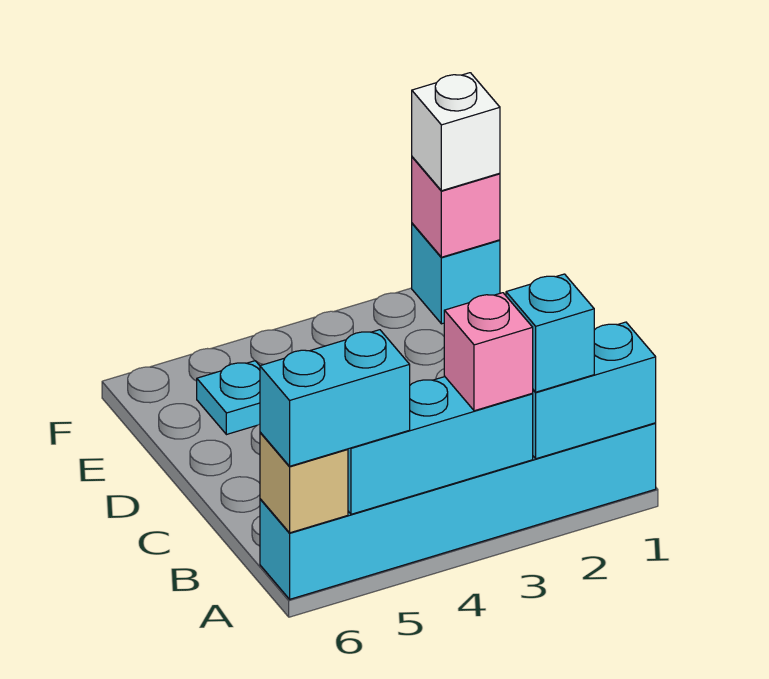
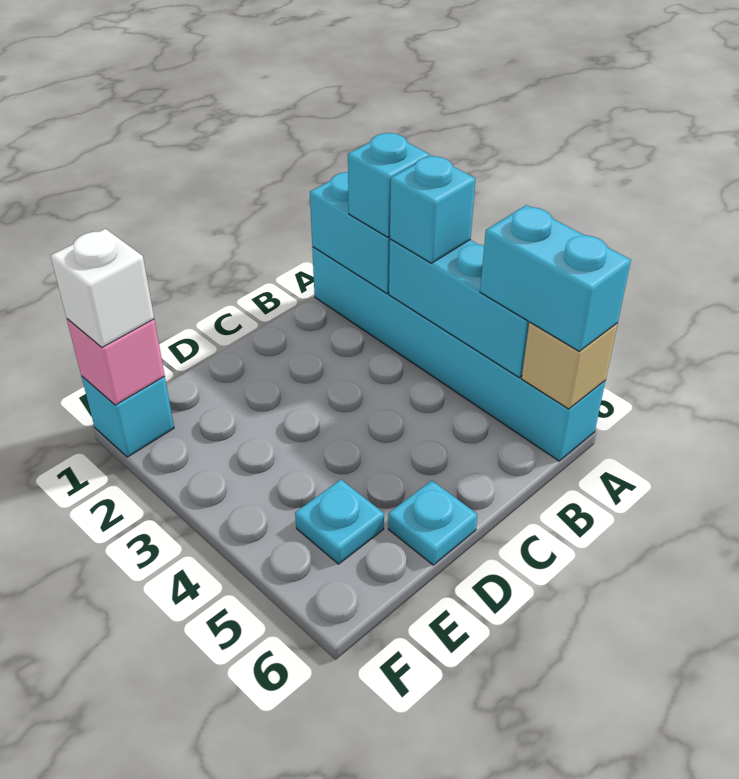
pink 1x1 brick [444,293,533,411] -> cyan 1x1 brick [390,156,475,263]
none -> cyan 1x1 plate [388,480,478,565]

